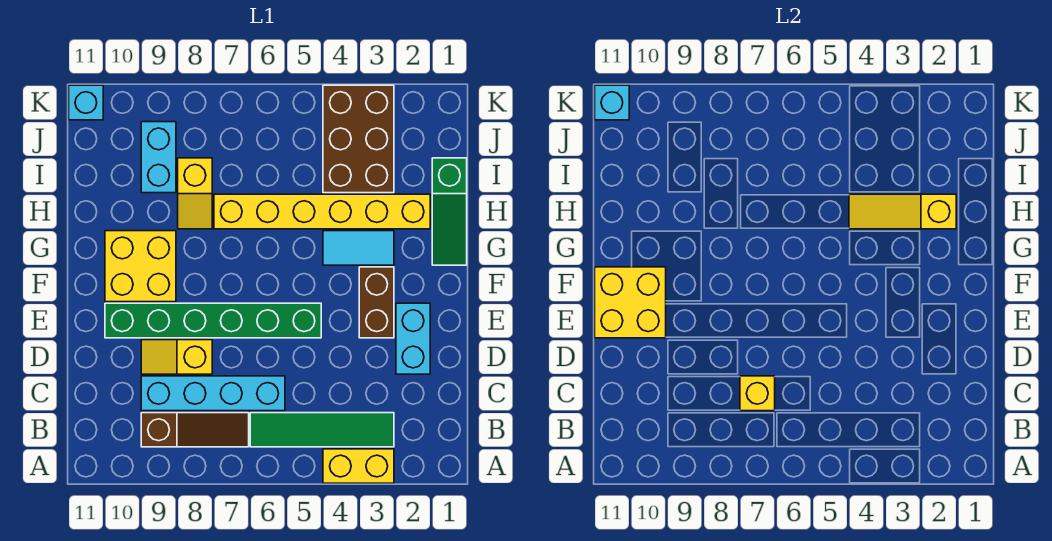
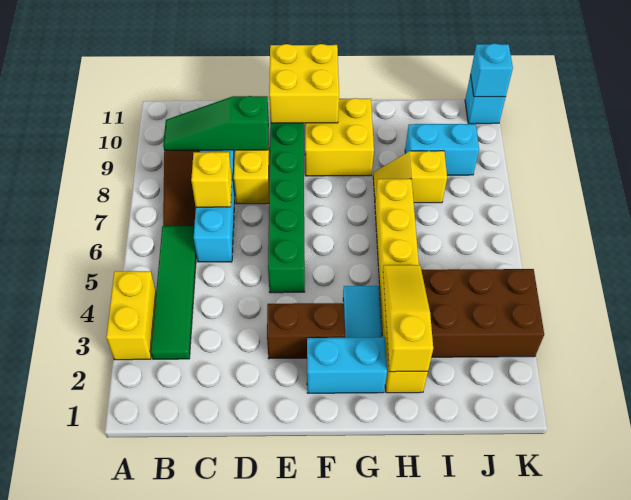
cyan 1x2 brick [396,303,430,374] -> cyan 1x2 brick moved to [307,337,387,393]
green 1x3 slope [432,158,467,265] -> green 1x3 slope moved to [163,96,269,150]

